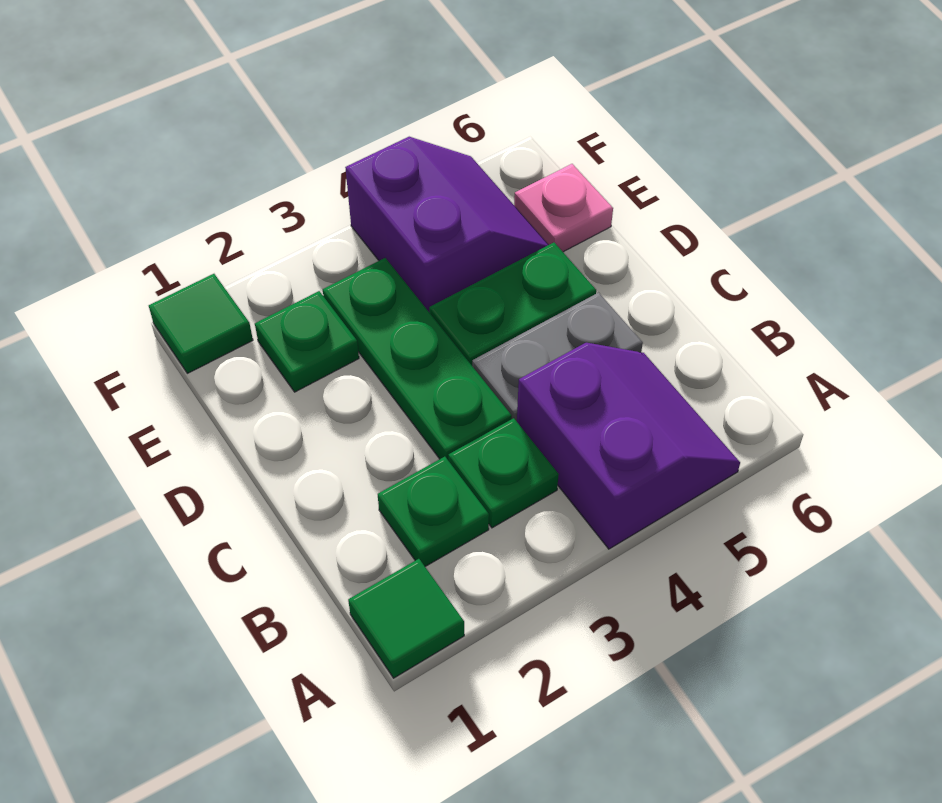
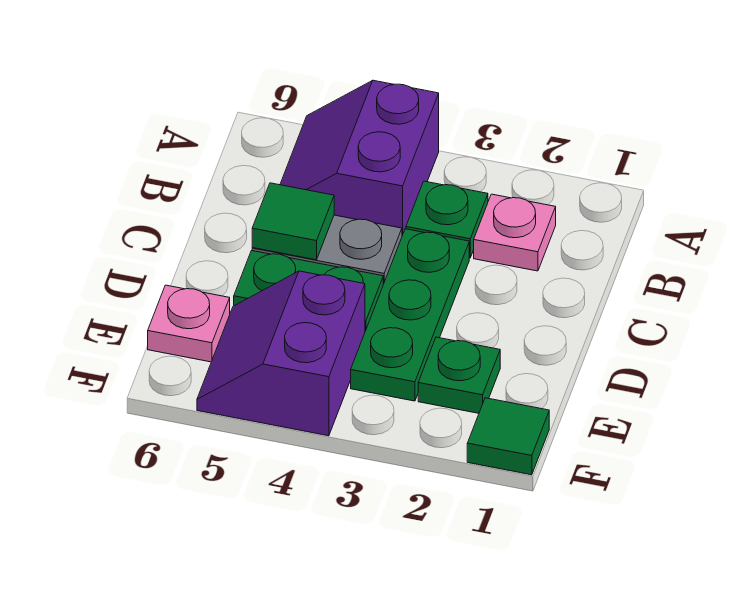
green 1x1 tile [348,559,464,678] -> green 1x1 tile moved to [252,183,334,260]
green 1x1 plate [378,457,489,567] -> pink 1x1 plate [474,194,556,271]

